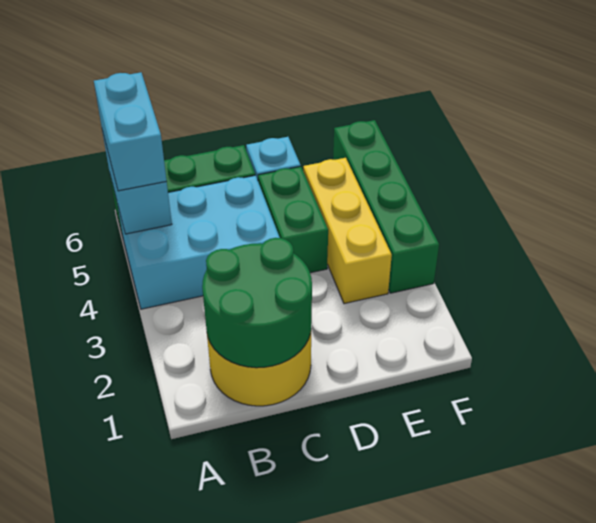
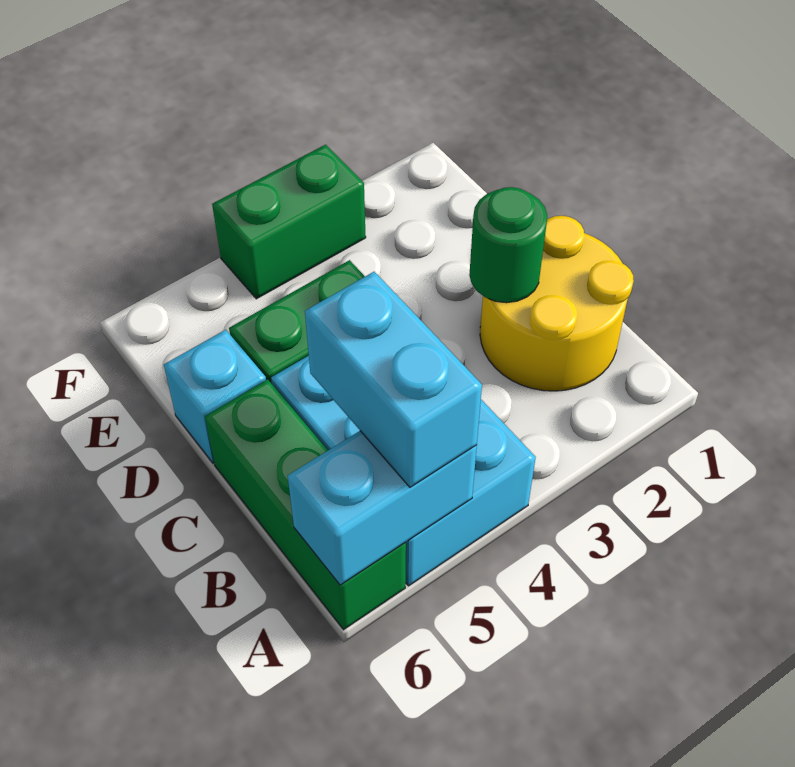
cyan 1x2 brick [94,72,167,191] -> cyan 1x2 brick turned to [305,272,482,487]
green 2x2 round brick [202,238,312,368] -> green 1x1 round brick [469,187,547,303]
yellow 1x3 brick [303,158,392,304] -> none
green 1x4 brick [333,120,439,293] -> green 1x2 brick [212,145,366,299]

